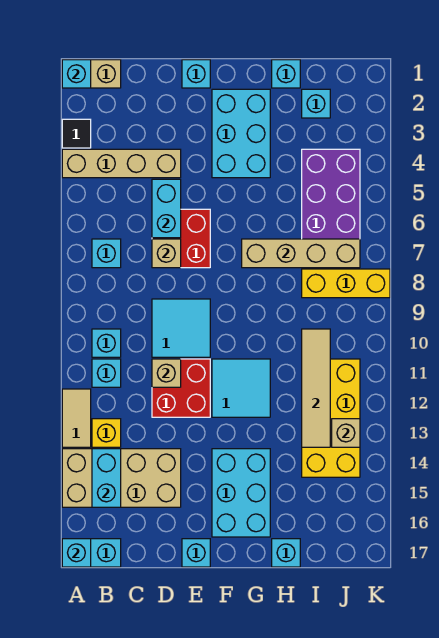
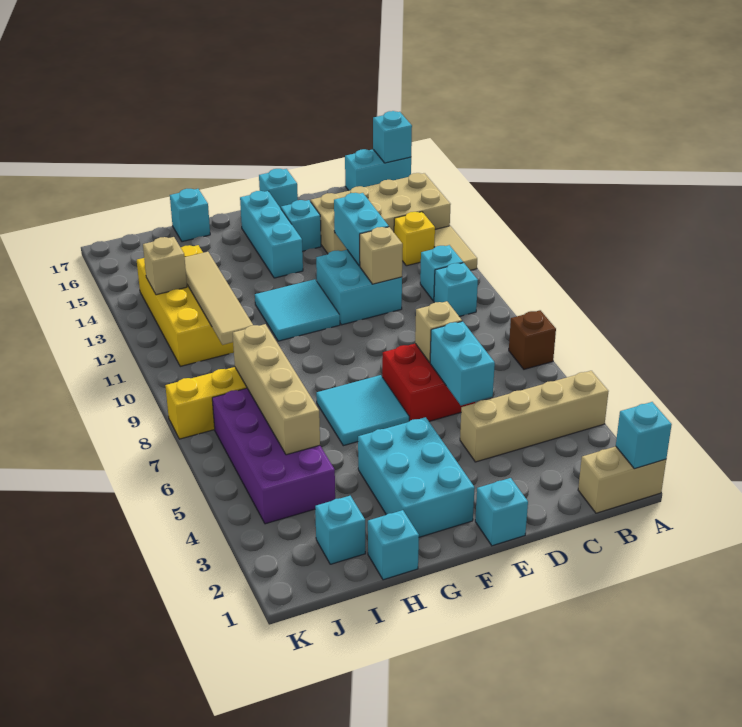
black 1x1 tile [62,119,91,148] -> none
none -> brown 1x1 brick [509,310,556,369]
cyan 1x1 brick [92,239,121,268] -> cyan 1x1 brick moved to [281,200,321,251]
cyan 1x2 brick [92,449,121,507] -> cyan 1x2 brick moved to [334,193,389,266]
cyan 2x2 tile [152,299,210,357] -> cyan 2x2 tile moved to [316,375,409,446]
red 2x2 brick [152,359,210,417] -> cyan 2x2 brick [316,250,402,325]
cyan 2x3 brick [212,449,270,537] -> cyan 1x3 brick [240,191,303,278]
tan 1x4 brick [242,239,360,268] -> tan 1x4 brick turned to [233,324,320,455]

